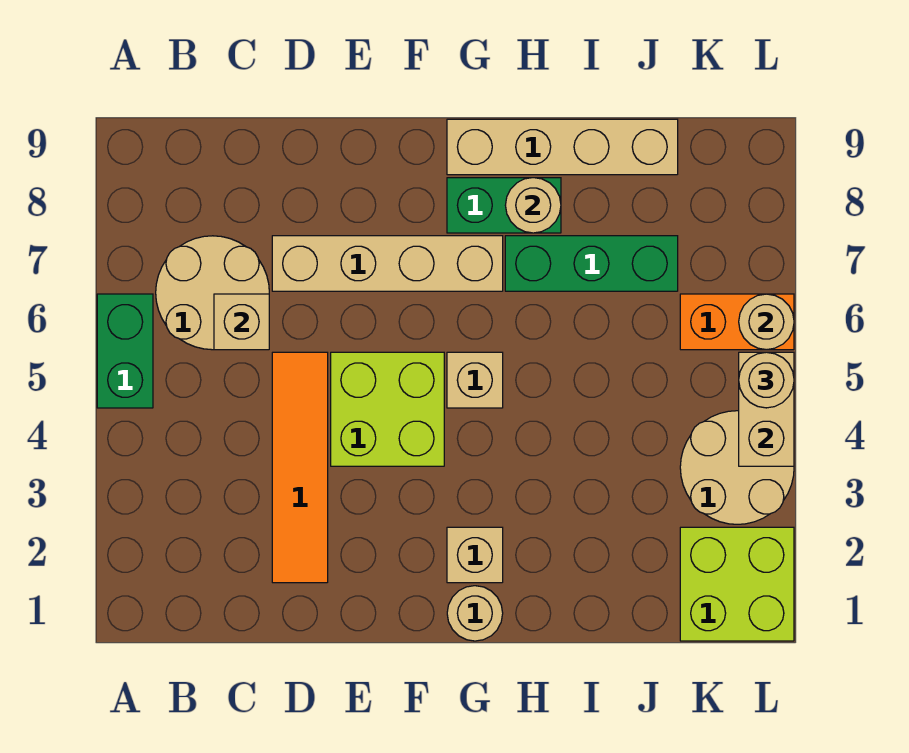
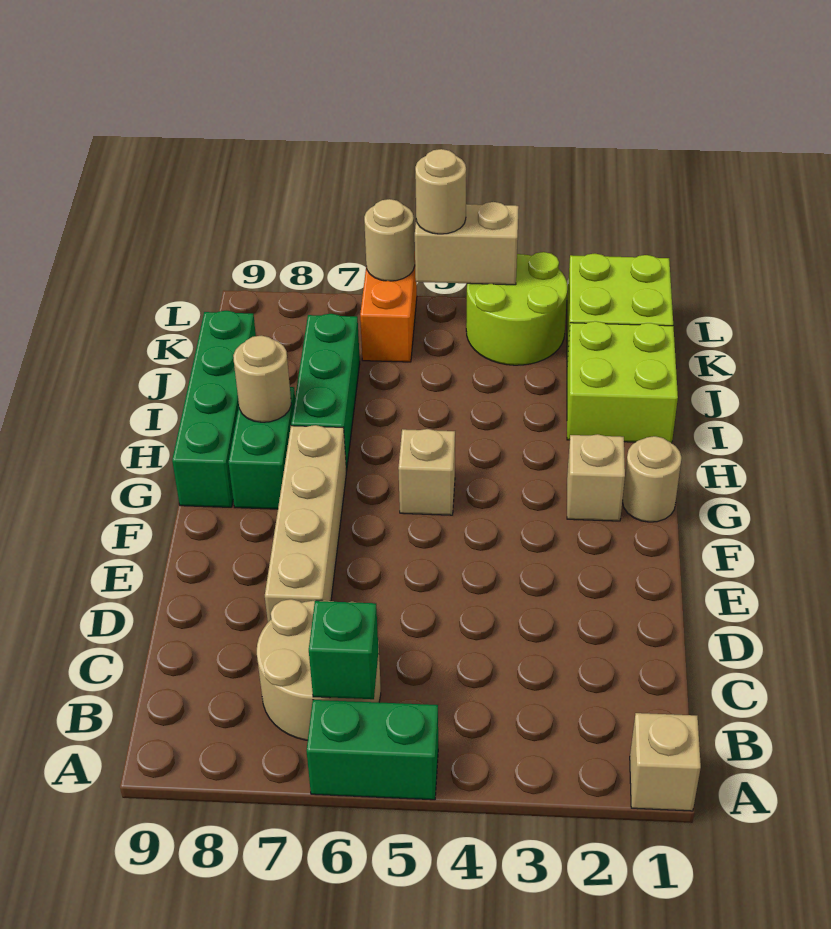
none -> green 1x1 brick [309,601,378,699]
tan 1x1 brick [214,294,269,350] -> tan 1x1 brick moved to [630,713,701,811]
orange 1x4 tile [272,352,328,583] -> none
lime 2x2 brick [331,352,444,466] -> lime 2x2 brick moved to [567,321,678,443]
tan 1x4 brick [447,119,678,175] -> green 1x4 brick [172,311,256,507]
tan 2x2 round brick [680,411,794,524] -> lime 2x2 round brick [466,252,568,365]

